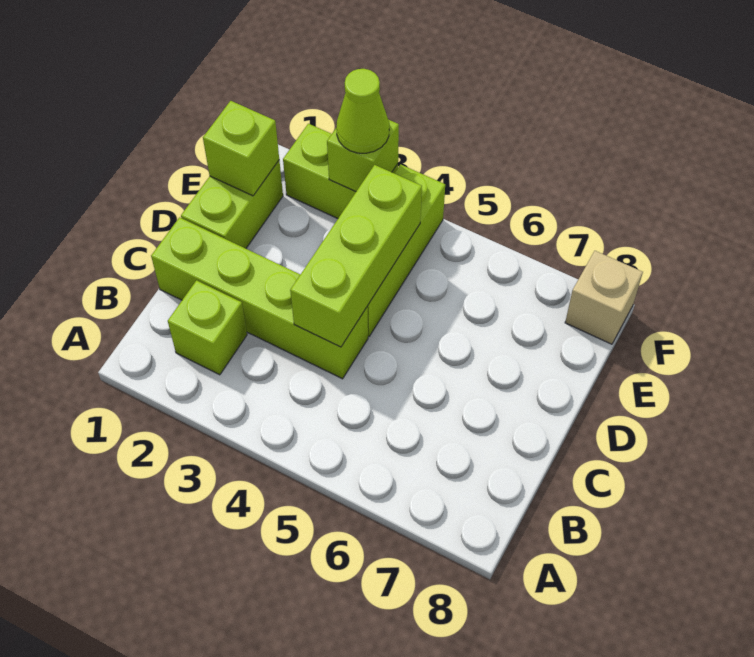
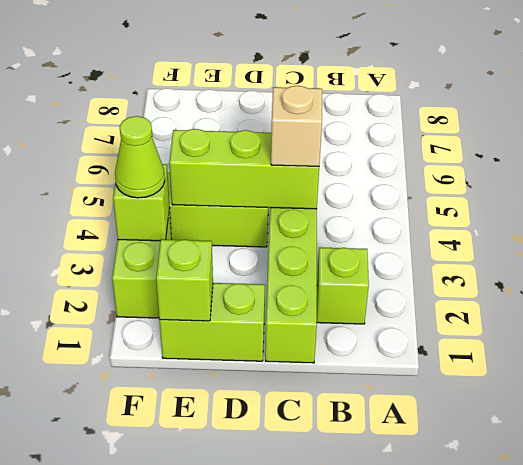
tan 1x1 brick [565,251,643,344] -> tan 1x1 brick moved to [271,86,322,166]

